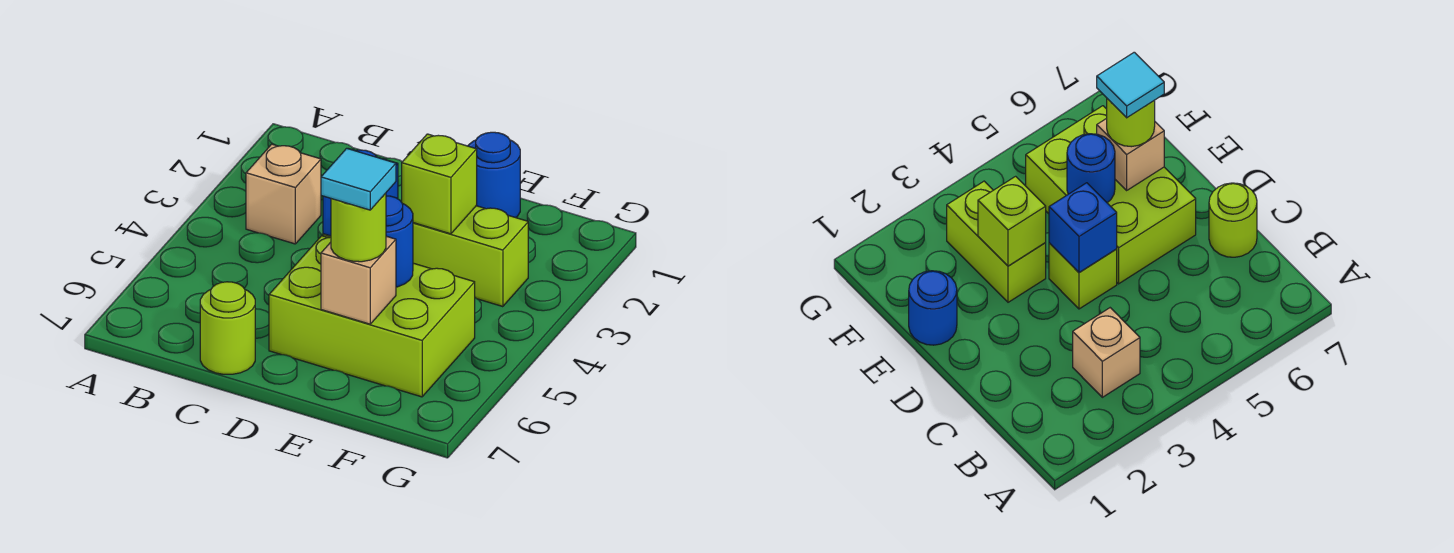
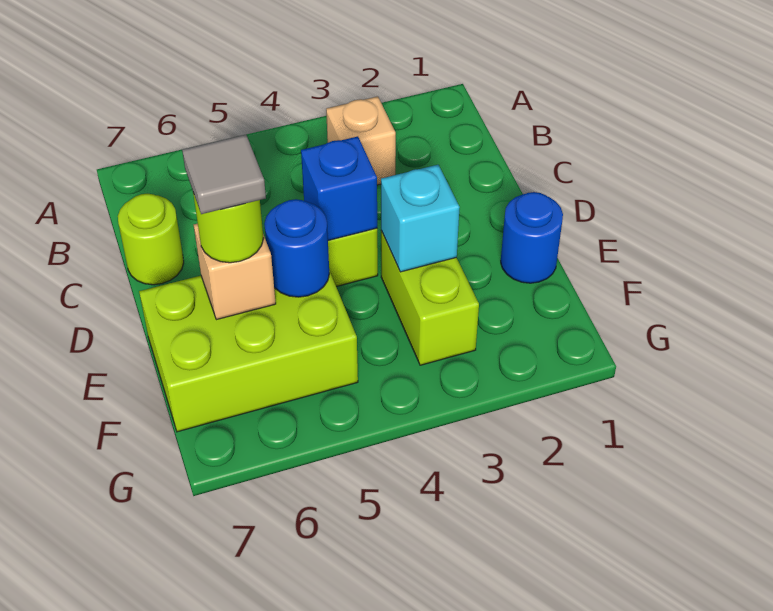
lime 2x3 brick [269,236,475,397] -> lime 2x3 brick turned to [139,271,358,432]
lime 1x1 brick [402,134,477,234] -> cyan 1x1 brick [381,165,460,272]
cyan 1x1 tile [321,148,396,210] -> grey 1x1 tile [182,135,266,214]

